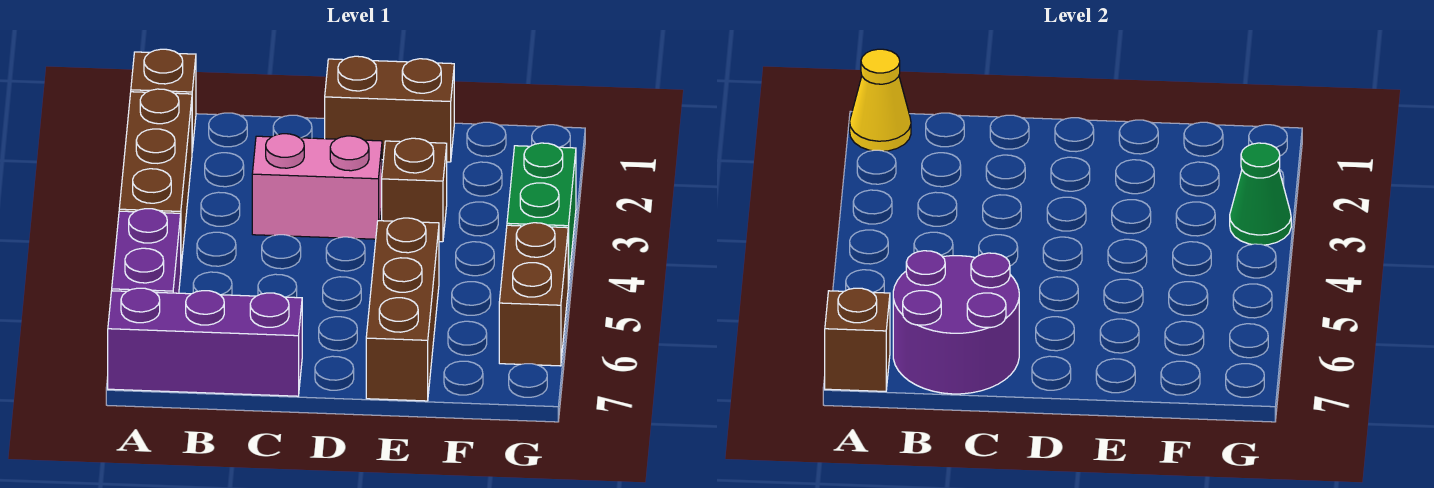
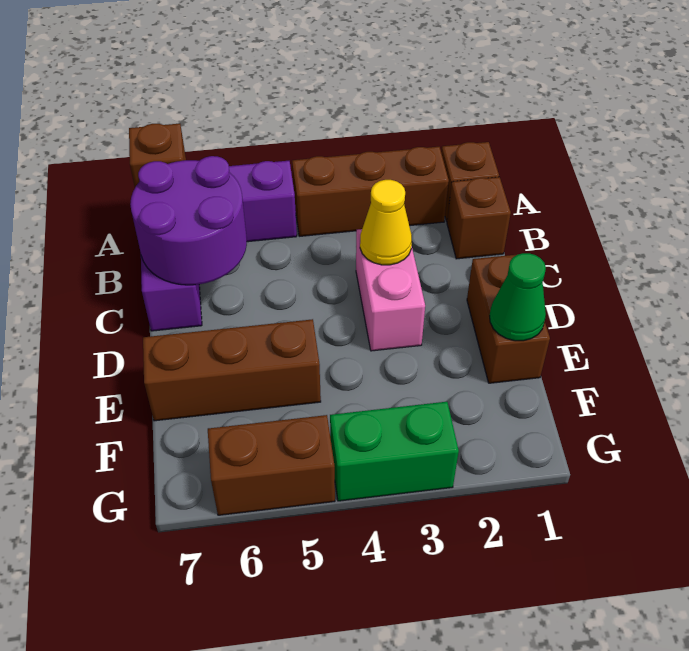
yellow 1x1 cone [850,49,911,151] -> yellow 1x1 cone moved to [360,180,412,265]
brown 1x1 brick [382,138,447,242] -> brown 1x1 brick moved to [447,177,511,259]
green 1x1 cone [1230,143,1291,245] -> green 1x1 cone moved to [490,253,546,341]

